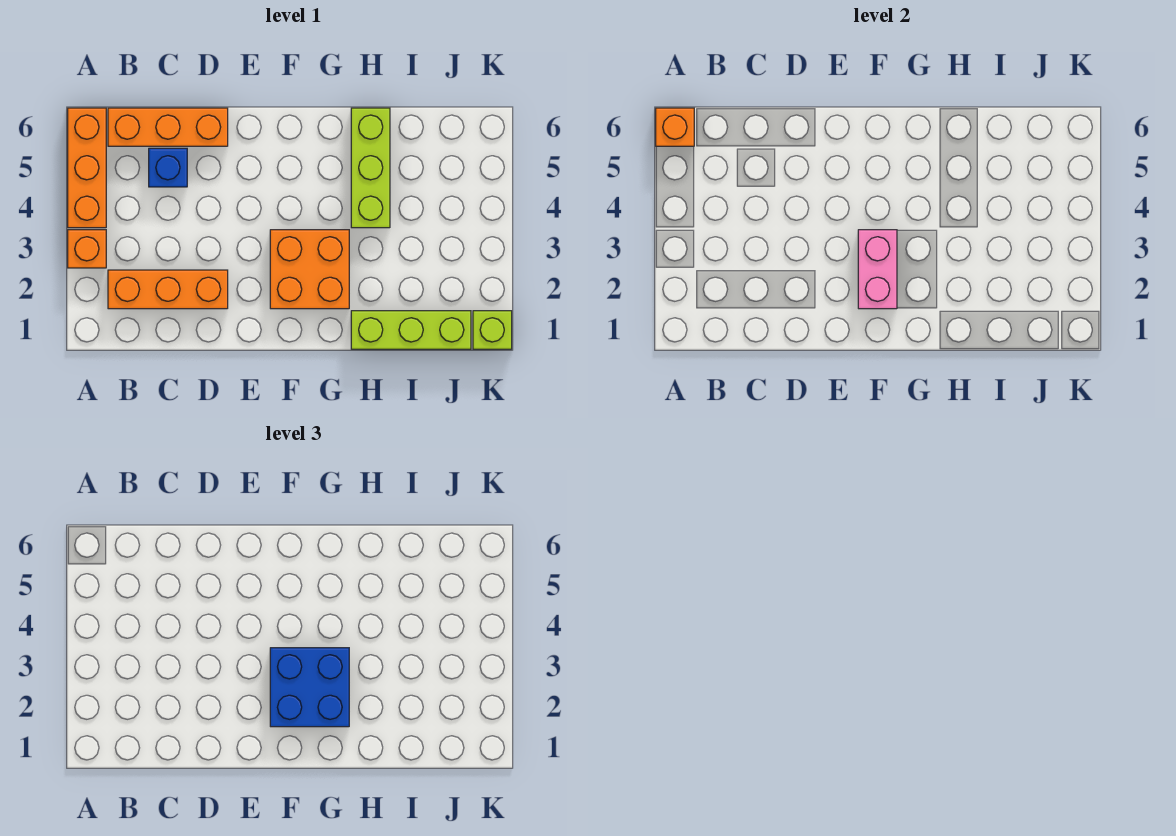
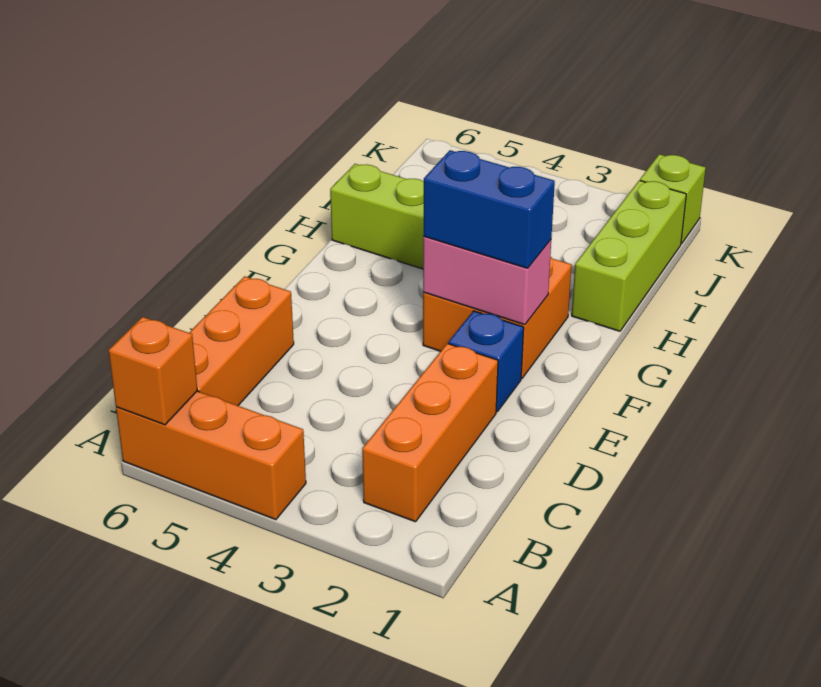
orange 1x1 brick [68,230,106,268] -> none
blue 1x1 brick [149,148,187,187] -> blue 1x1 brick moved to [448,311,524,412]
blue 2x2 brick [270,648,349,727] -> blue 1x2 brick [423,150,555,268]

